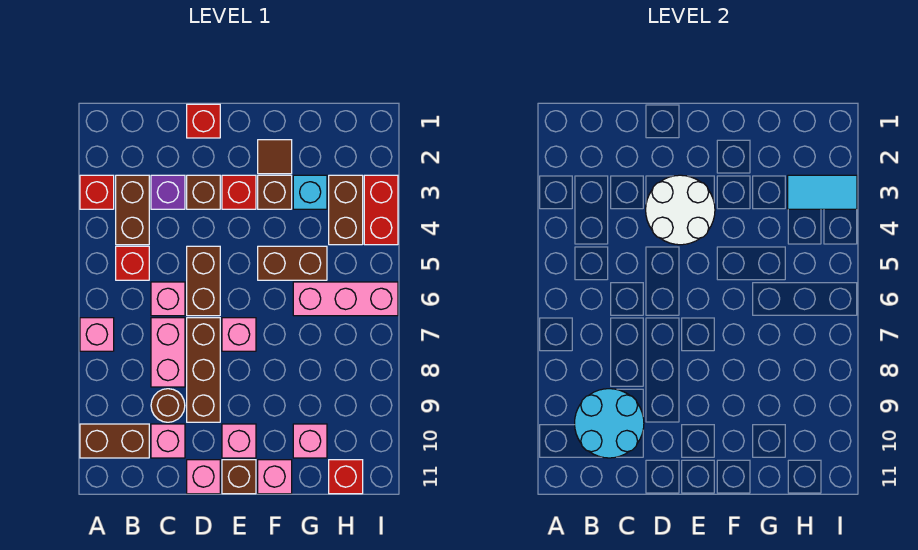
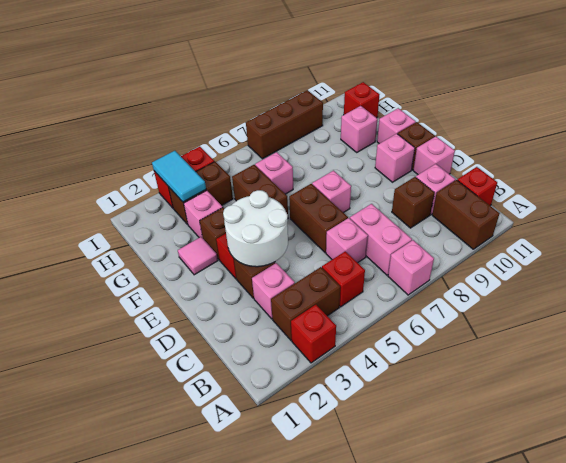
cyan 2x2 round brick [575,389,644,458] -> none
purple 1x1 brick [151,175,185,209] -> pink 1x1 brick [252,263,295,319]
pink 1x2 brick [151,318,185,387] -> pink 1x2 brick turned to [350,204,412,275]
brown 1x1 round brick [151,389,185,422] -> brown 1x1 brick [392,177,434,228]
red 1x1 brick [187,104,220,138] -> red 1x1 brick moved to [457,167,497,206]
brown 1x2 brick [187,246,220,316] -> brown 1x2 brick turned to [289,184,348,253]
brown 1x3 brick [187,318,220,422] -> brown 1x3 brick moved to [246,90,323,159]
brown 1x1 tile [258,140,292,174] -> pink 1x1 tile [178,237,218,275]
cyan 1x1 brick [293,175,327,209] -> pink 1x1 brick [184,191,223,238]
pink 1x3 brick [293,282,398,316] -> pink 1x1 brick [255,152,293,194]

